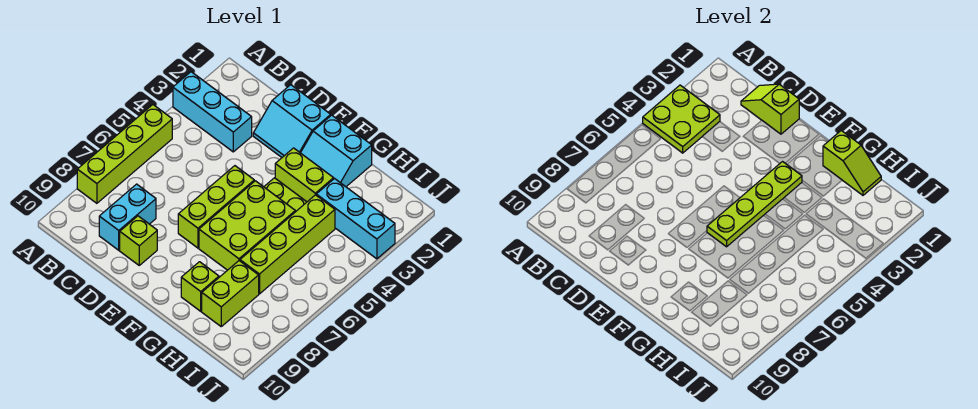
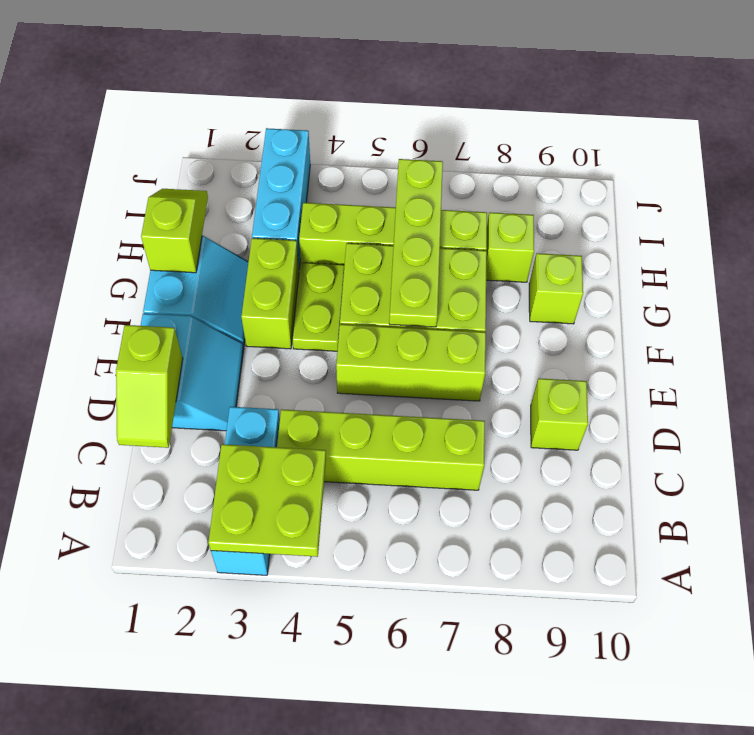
lime 1x4 brick [77,105,172,203] -> lime 1x4 brick moved to [277,409,485,490]
cyan 1x2 brick [99,184,156,250] -> none
lime 1x4 plate [707,162,802,247] -> lime 1x4 plate turned to [389,159,443,327]
lime 1x2 brick [202,261,259,326] -> lime 1x1 brick [486,212,534,282]

